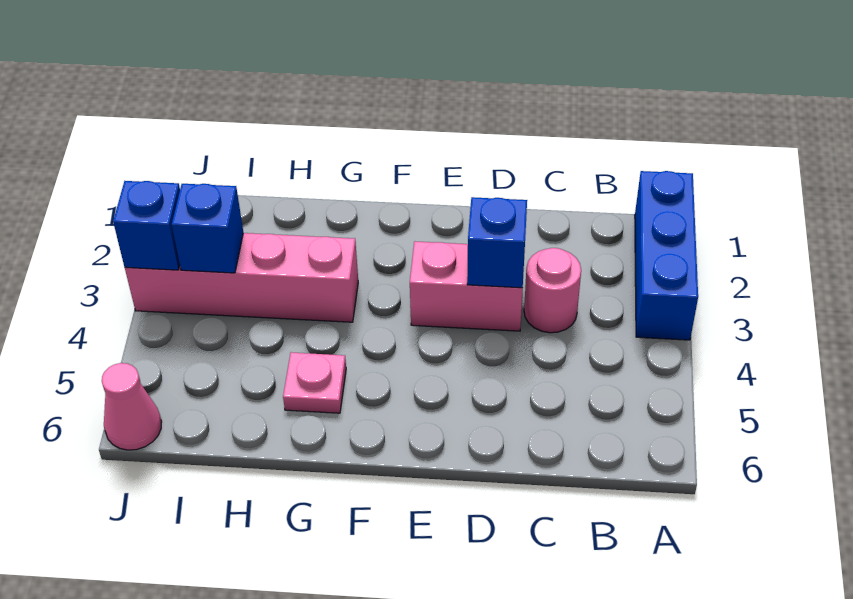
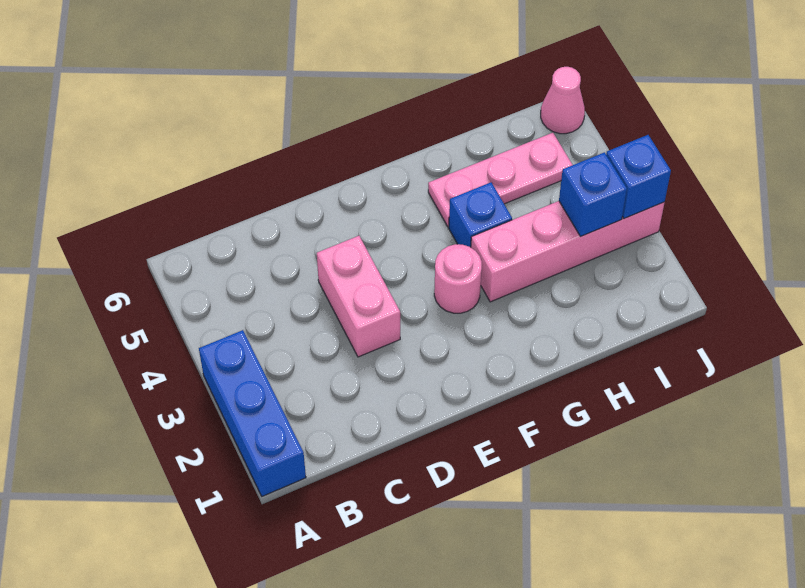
pink 1x1 round brick [524,248,581,333] -> pink 1x1 round brick moved to [434,244,482,313]
pink 1x2 brick [410,242,523,331] -> pink 1x2 brick turned to [317,236,400,357]
blue 1x1 brick [467,197,527,288] -> blue 1x1 brick moved to [449,182,512,247]
pink 1x1 plate [283,352,346,413] -> pink 1x3 plate [428,133,572,227]

